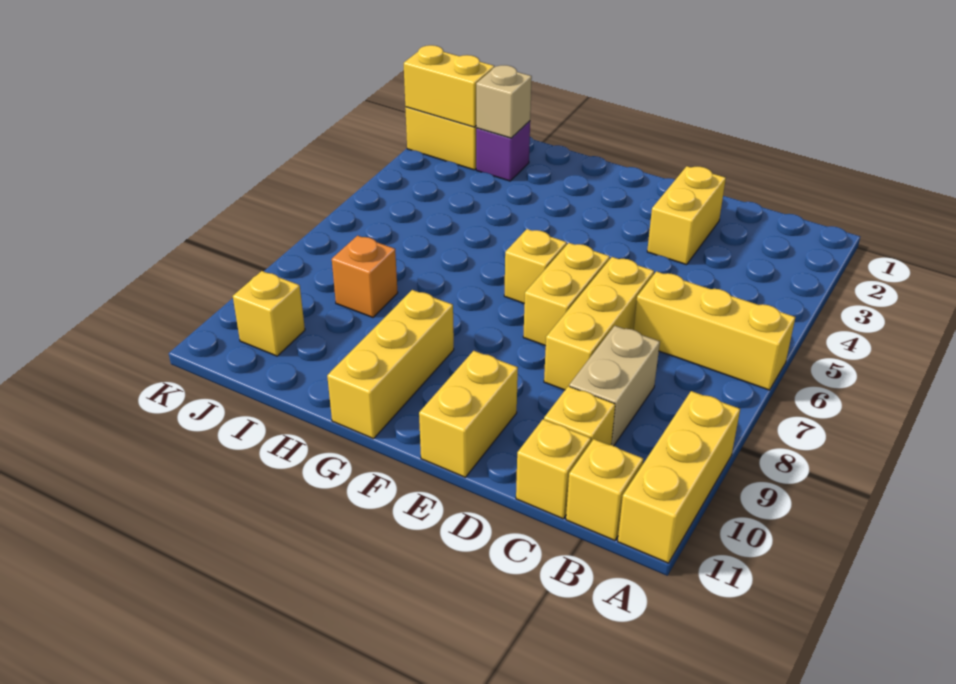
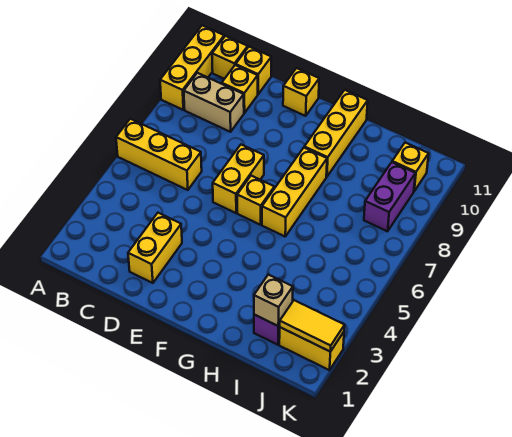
tan 1x2 brick [569,326,660,446] -> tan 1x2 brick turned to [184,73,244,132]
yellow 1x3 brick [544,257,654,390] -> yellow 1x3 brick moved to [262,148,327,236]
yellow 1x2 brick [419,351,518,477] -> yellow 1x1 brick [283,68,319,116]
orange 1x1 brick [332,236,398,317] -> none
yellow 1x2 brick [404,45,494,127] -> yellow 1x2 tile [280,300,345,352]
none -> purple 1x2 brick [364,162,415,231]

